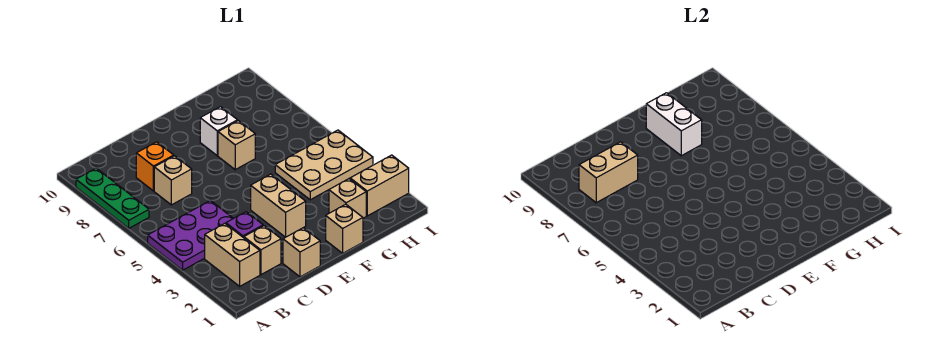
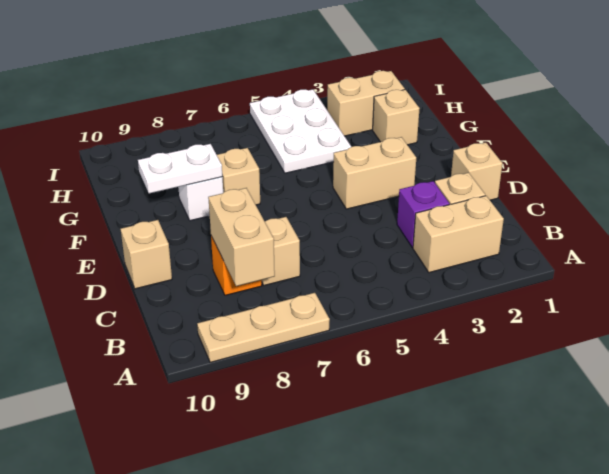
purple 2x3 plate [148,200,233,270] -> none
green 1x3 plate [76,168,149,228] -> tan 1x3 plate [197,293,330,362]
tan 1x1 brick [326,204,363,253] -> tan 1x1 brick moved to [121,220,172,289]
white 1x2 brick [646,93,702,156] -> white 1x2 plate [138,144,222,193]
tan 2x3 plate [275,130,373,200] -> white 2x3 plate [250,89,351,173]
tan 1x2 brick [350,155,409,216] -> tan 1x2 brick turned to [327,71,405,136]

